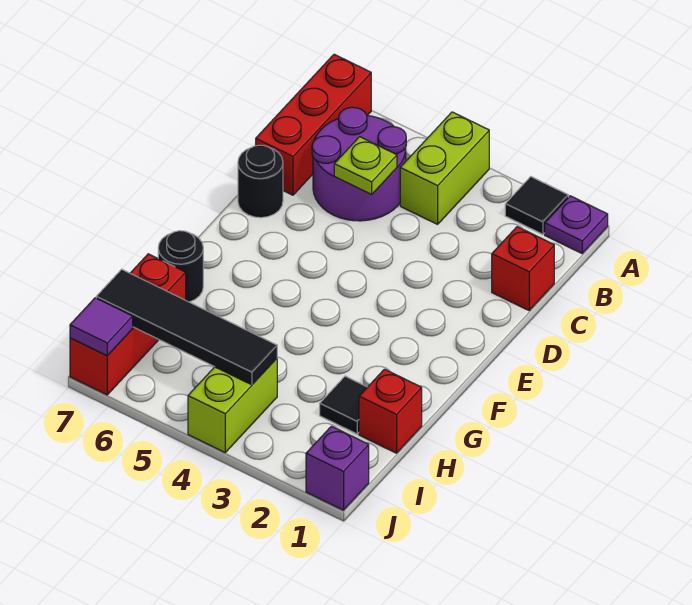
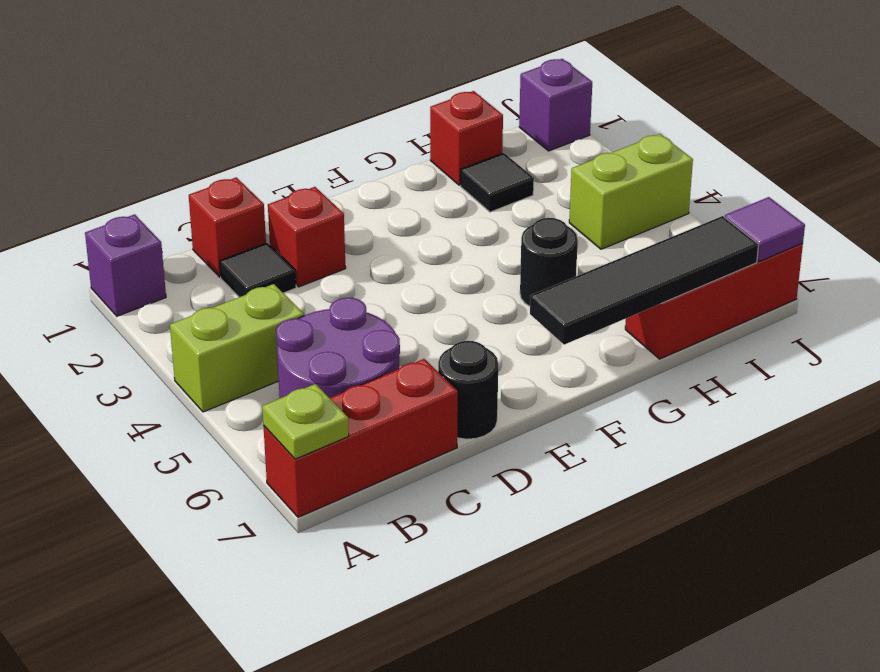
purple 1x1 plate [545,196,608,253] -> purple 1x1 brick [85,214,166,316]
black 1x1 tile [505,177,568,234] -> black 1x1 tile moved to [220,243,296,297]
lime 1x1 plate [334,137,397,194] -> lime 1x1 plate moved to [262,384,349,459]
none -> red 1x1 brick [268,187,346,287]
black 1x1 round brick [158,231,203,302] -> black 1x1 round brick moved to [520,218,578,306]
black 1x4 tile [96,269,277,385] -> black 1x4 tile turned to [530,216,759,345]

